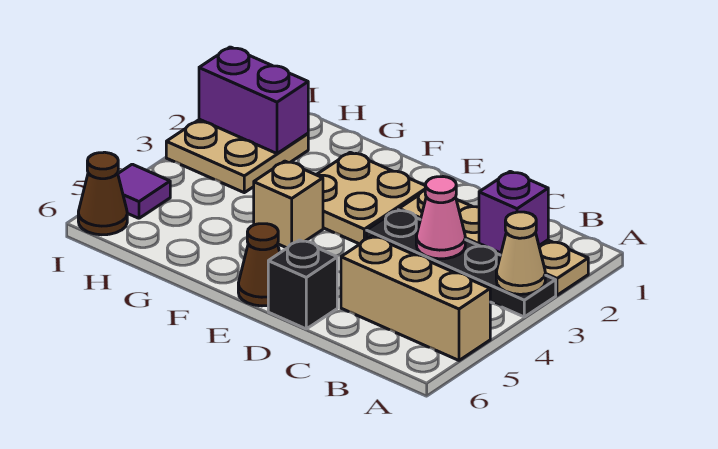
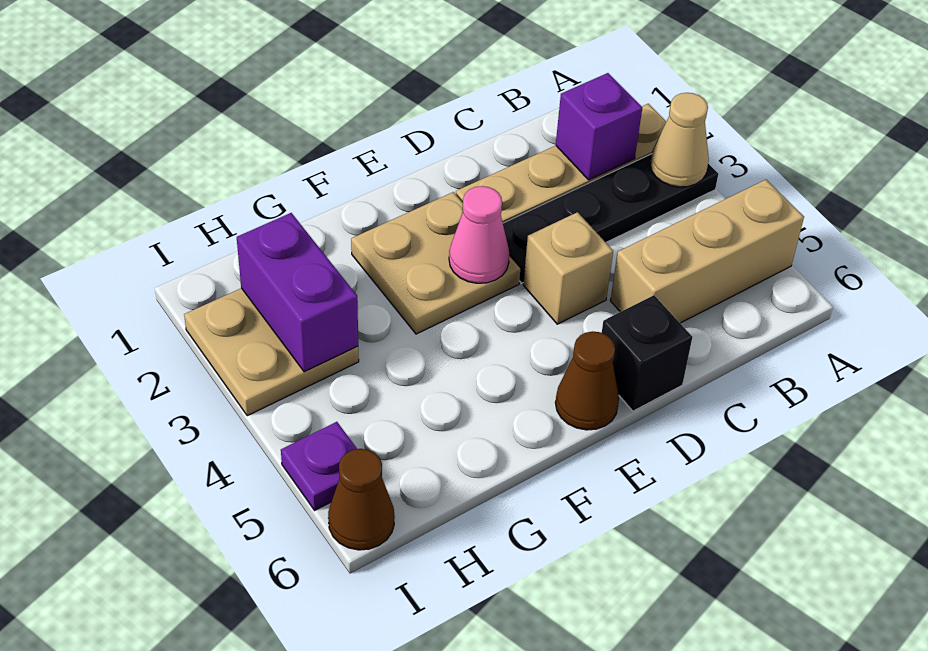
pink 1x1 cone [416,176,465,259] -> pink 1x1 cone moved to [449,186,509,283]
tan 1x1 brick [254,161,323,248] -> tan 1x1 brick moved to [523,212,613,324]
purple 1x2 brick [199,47,308,153] -> purple 1x2 brick turned to [237,213,358,372]
purple 1x1 tile [118,164,170,218] -> purple 1x1 plate [281,422,357,510]

